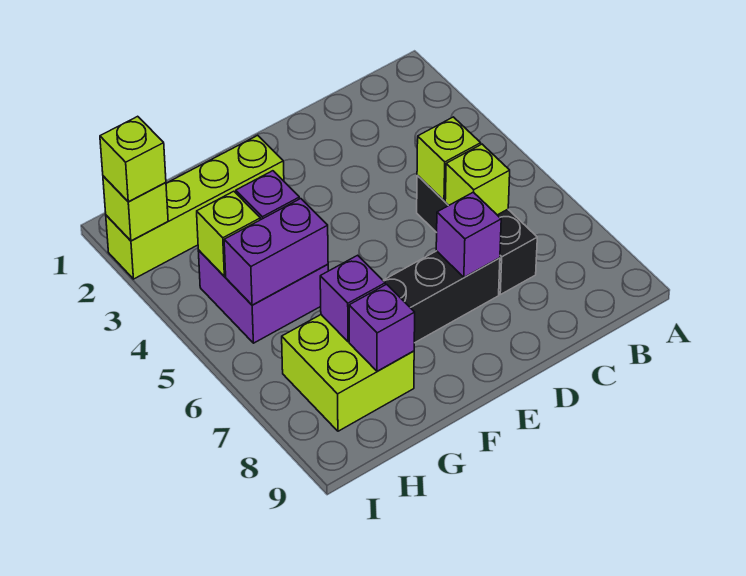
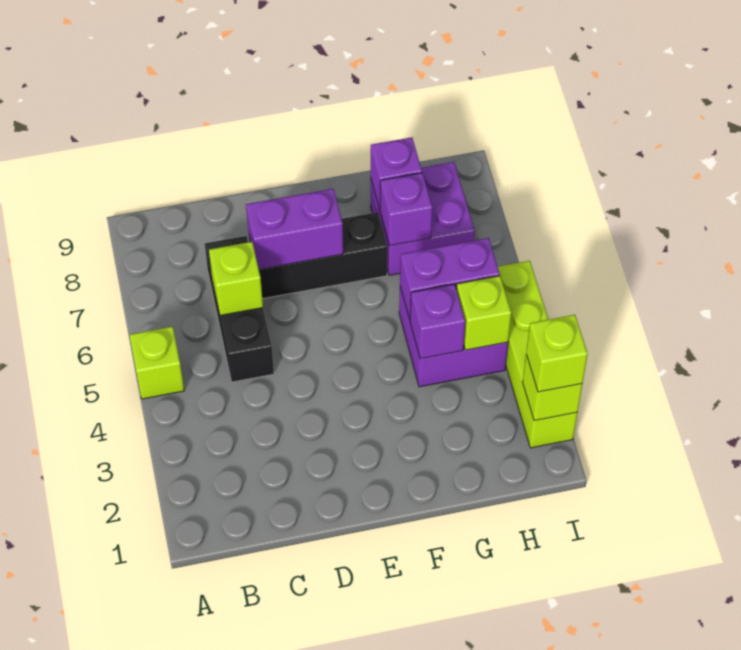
lime 1x1 brick [417,117,481,201] -> lime 1x1 brick moved to [130,326,184,399]
purple 1x1 brick [436,192,501,277] -> purple 1x2 brick [246,189,343,269]
lime 1x4 brick [106,135,284,279] -> lime 1x4 brick turned to [498,261,577,448]
lime 2x2 brick [282,315,414,431] -> purple 2x2 brick [371,162,475,275]

